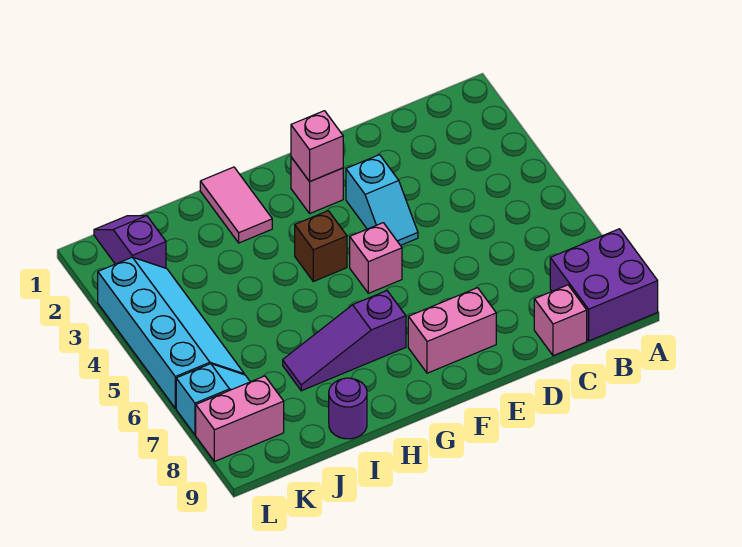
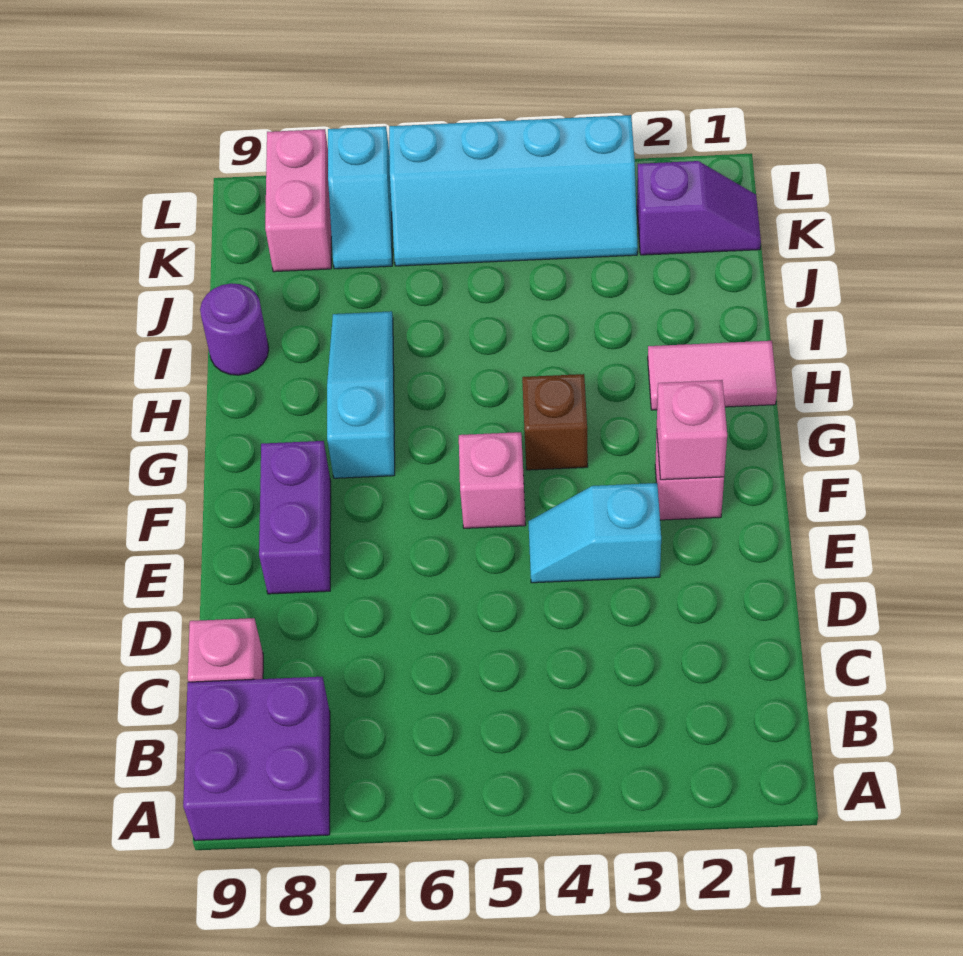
pink 1x2 brick [408,288,496,373] -> purple 1x2 brick [259,441,331,594]
purple 1x3 slope [283,291,406,391] -> cyan 1x3 slope [327,311,395,478]

